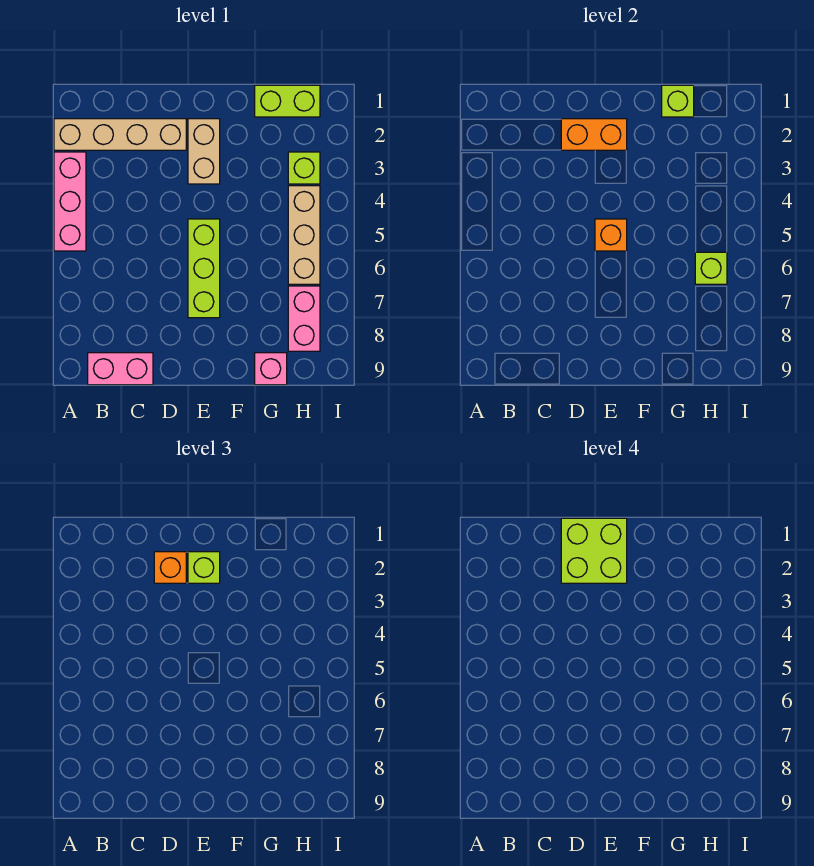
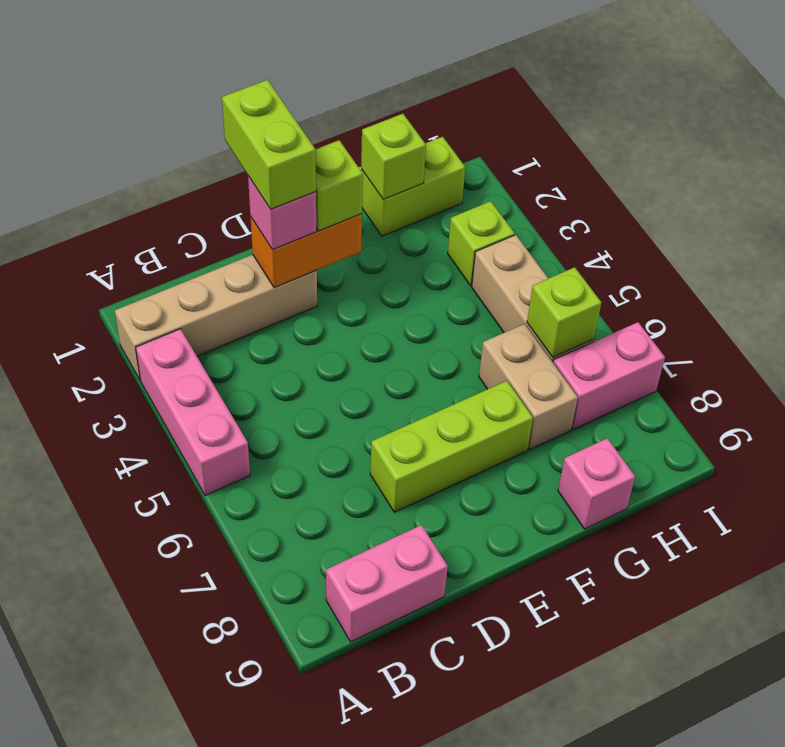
lime 2x2 brick [561,518,627,583] -> lime 1x2 brick [222,80,316,209]
orange 1x1 brick [154,552,186,583] -> pink 1x1 brick [248,176,316,250]
tan 1x2 brick [188,119,220,184] -> tan 1x2 brick moved to [479,324,578,450]
lime 1x3 brick [188,219,220,318] -> lime 1x3 brick turned to [370,381,533,512]
orange 1x1 brick [595,219,627,251] -> none
pink 1x2 brick [288,286,320,351] -> pink 1x2 brick turned to [553,322,665,430]

